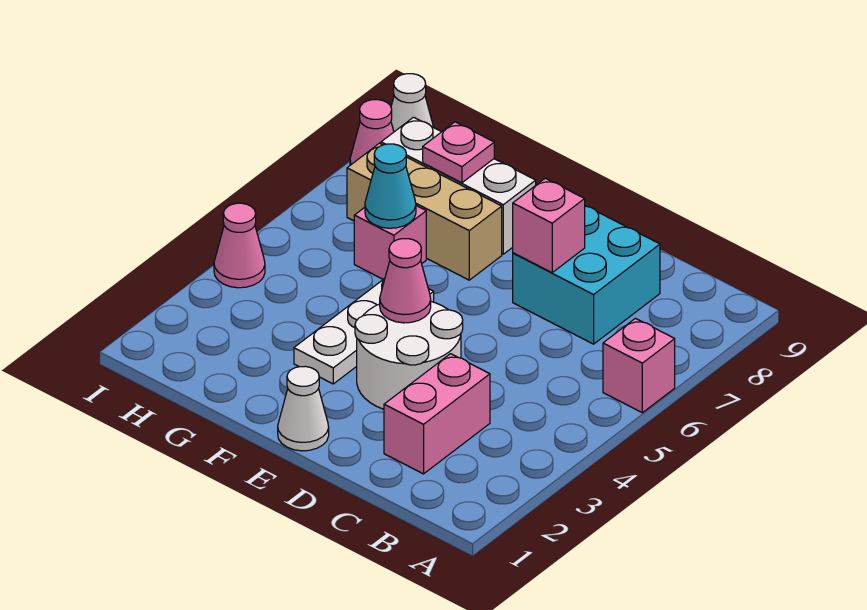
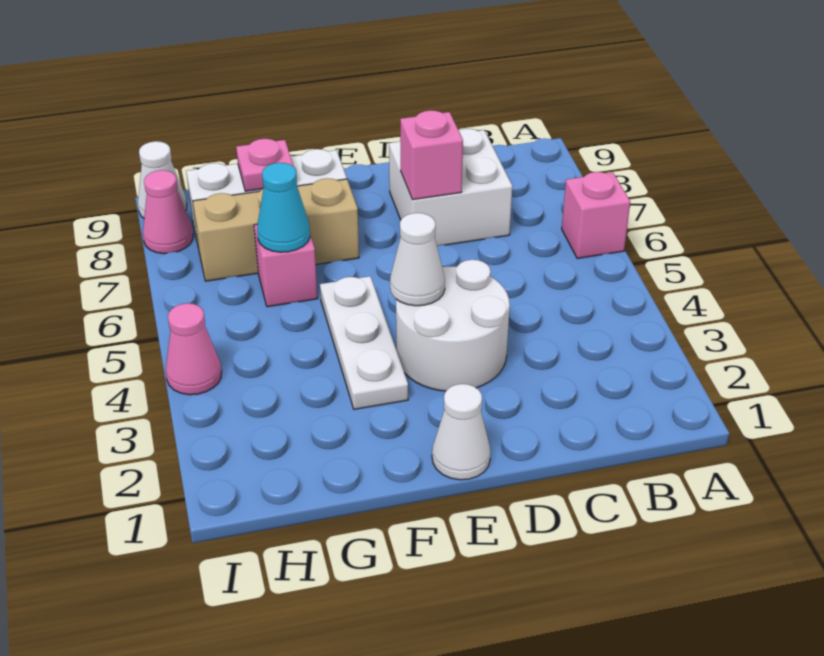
pink 1x2 brick [384,354,490,474] -> none
cyan 2x2 brick [513,206,660,344] -> white 2x2 brick [389,129,512,246]
pink 1x1 cone [380,239,431,323] -> white 1x1 cone [390,213,445,306]

